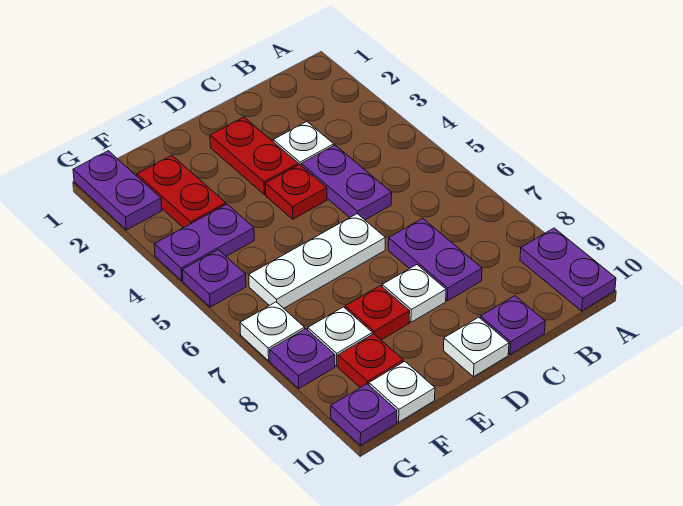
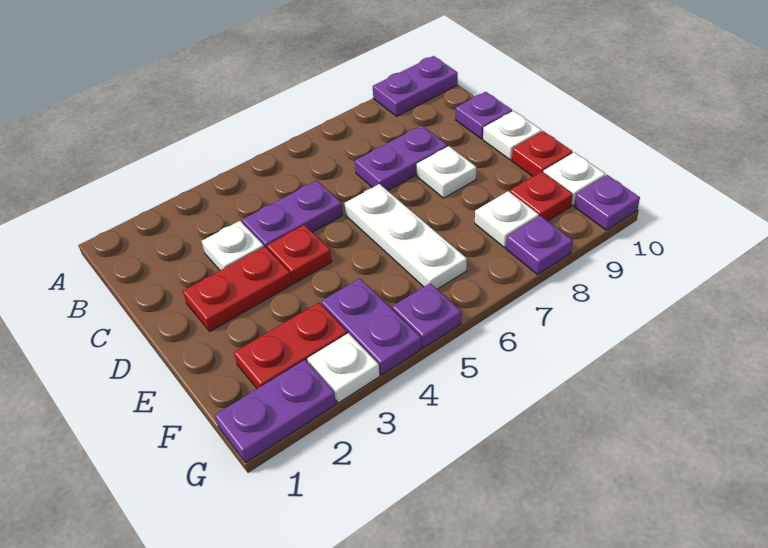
red 1x1 plate [345,286,410,340] -> red 1x1 plate moved to [512,131,573,176]
white 1x1 plate [240,302,305,361] -> white 1x1 plate moved to [307,333,380,403]

